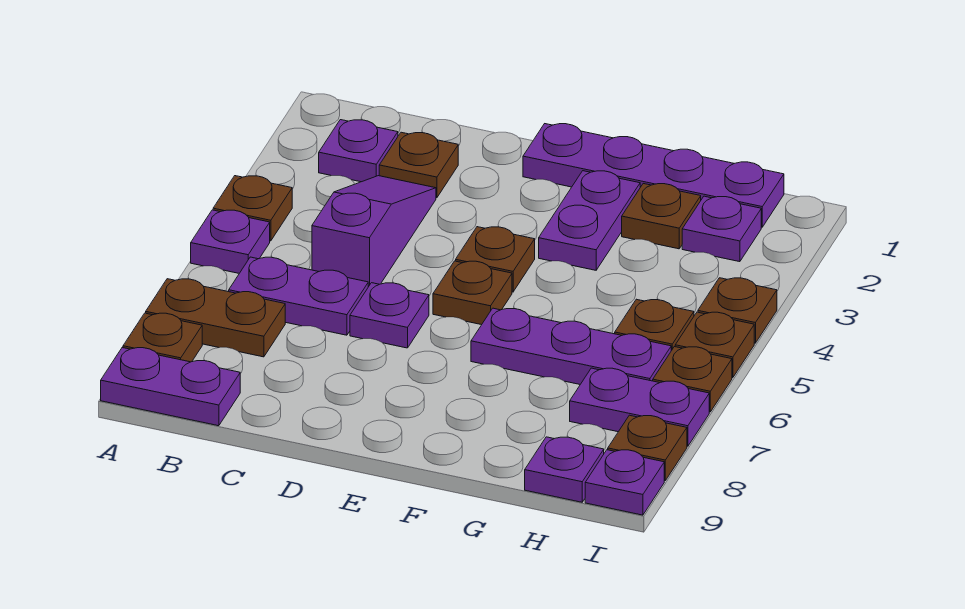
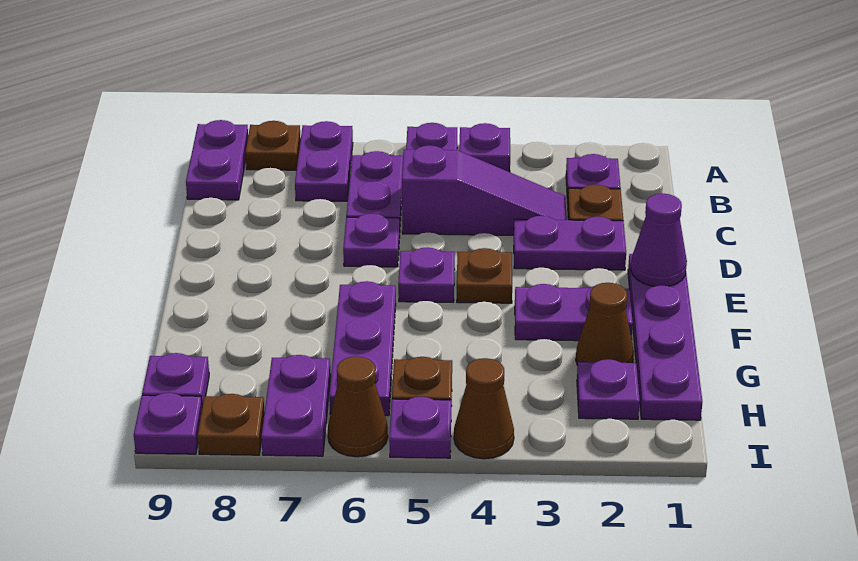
brown 1x1 plate [213,176,292,241] -> purple 1x1 plate [459,123,510,172]
brown 1x2 plate [146,279,285,357] -> purple 1x2 plate [295,121,353,201]
none -> purple 1x2 plate [514,216,626,270]
none -> purple 1x1 cone [631,194,687,286]
brown 1x1 plate [433,261,512,325] -> purple 1x1 plate [398,247,455,302]
brown 1x1 plate [622,183,701,249] -> brown 1x1 cone [576,283,634,366]
brown 1x1 plate [698,278,777,343] -> brown 1x1 cone [454,358,514,459]
brown 1x1 plate [675,312,754,378] -> purple 1x1 plate [389,397,451,458]
brown 1x1 plate [653,347,732,412] -> brown 1x1 cone [328,356,388,457]

